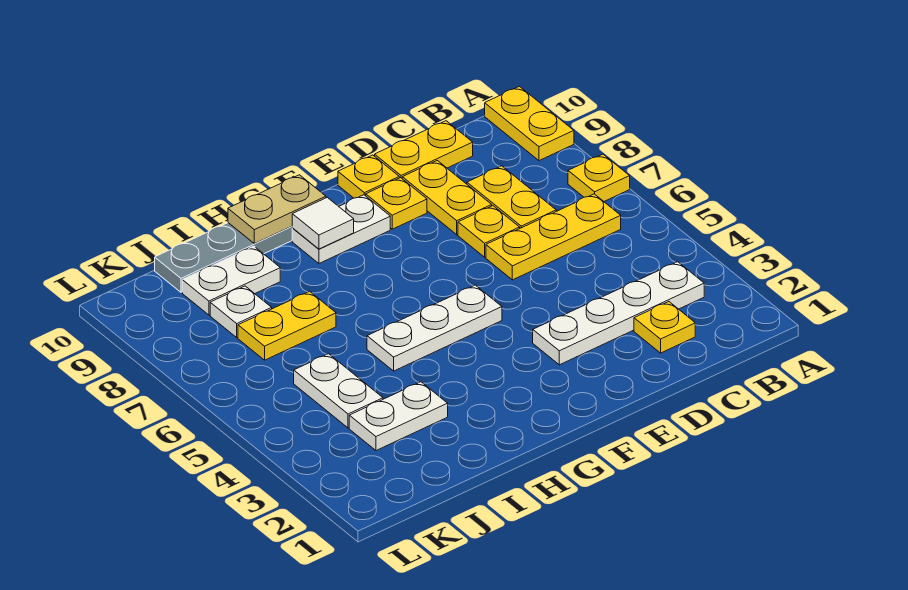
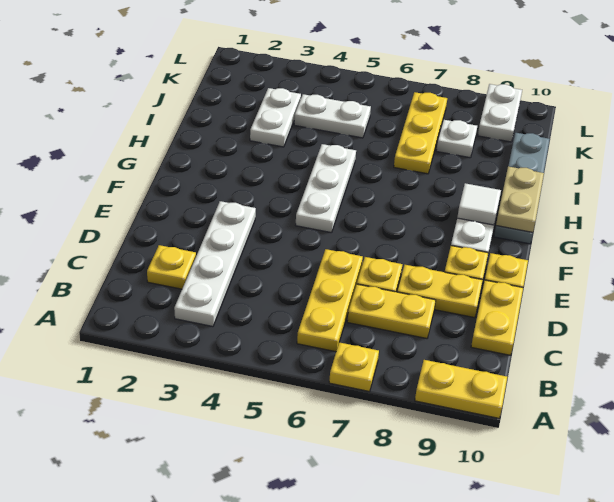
yellow 1x2 plate [238,291,336,360] -> yellow 1x3 plate [394,92,447,174]
white 1x2 plate [182,246,280,315] -> white 1x2 plate moved to [478,84,522,142]

